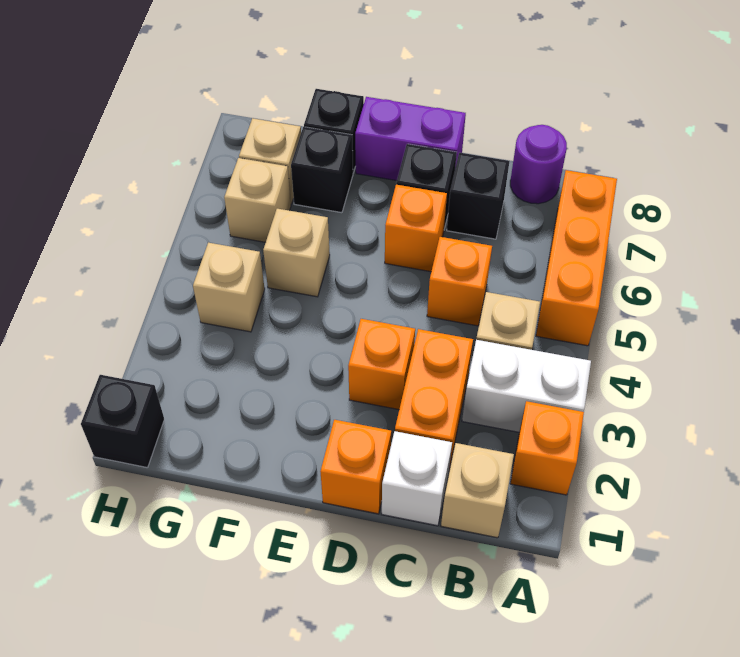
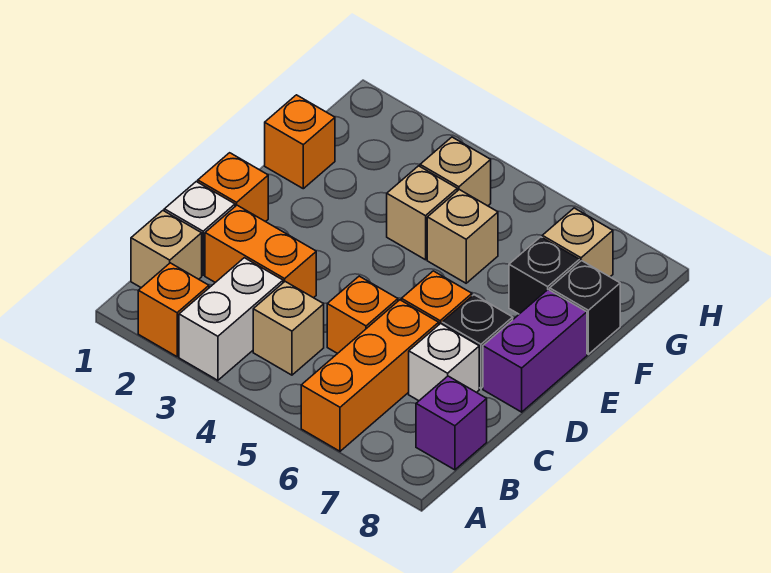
orange 1x3 brick [536,170,617,346] -> orange 1x3 brick turned to [301,300,439,451]
purple 1x1 round brick [510,125,567,204] -> purple 1x1 brick [416,376,487,470]
black 1x1 brick [447,153,509,239] -> white 1x1 brick [409,323,479,401]
orange 1x1 brick [348,319,415,409] -> orange 1x1 brick moved to [265,95,335,189]
tan 1x1 brick [224,158,291,242] -> tan 1x1 brick moved to [387,166,457,260]
black 1x1 brick [81,375,164,468] -> none

